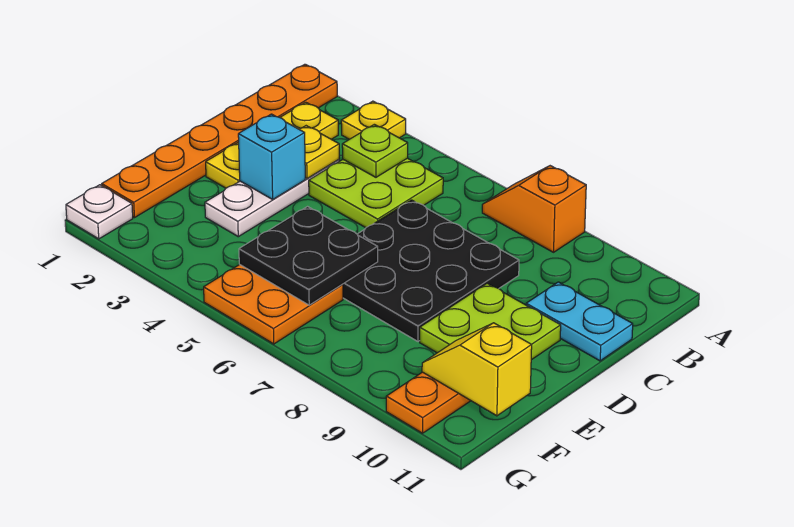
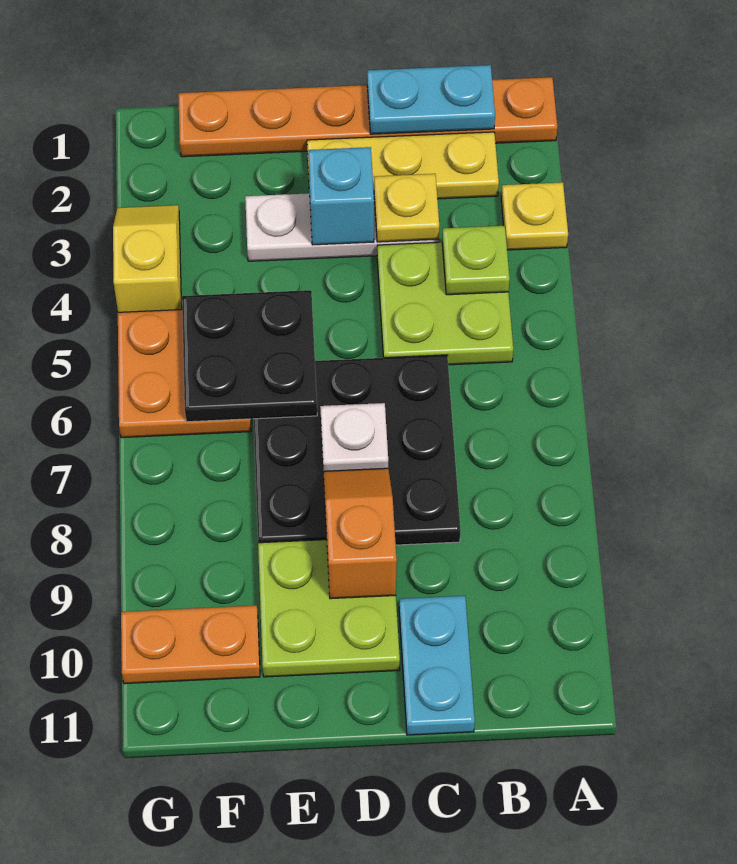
orange 1x2 slope [482,166,586,252] -> orange 1x2 slope moved to [324,468,397,599]
none -> cyan 1x2 plate [367,65,495,134]
yellow 1x2 slope [422,323,532,416] -> yellow 1x2 slope moved to [113,205,182,312]
white 1x1 plate [66,185,133,239] -> white 1x1 plate moved to [320,403,388,473]

